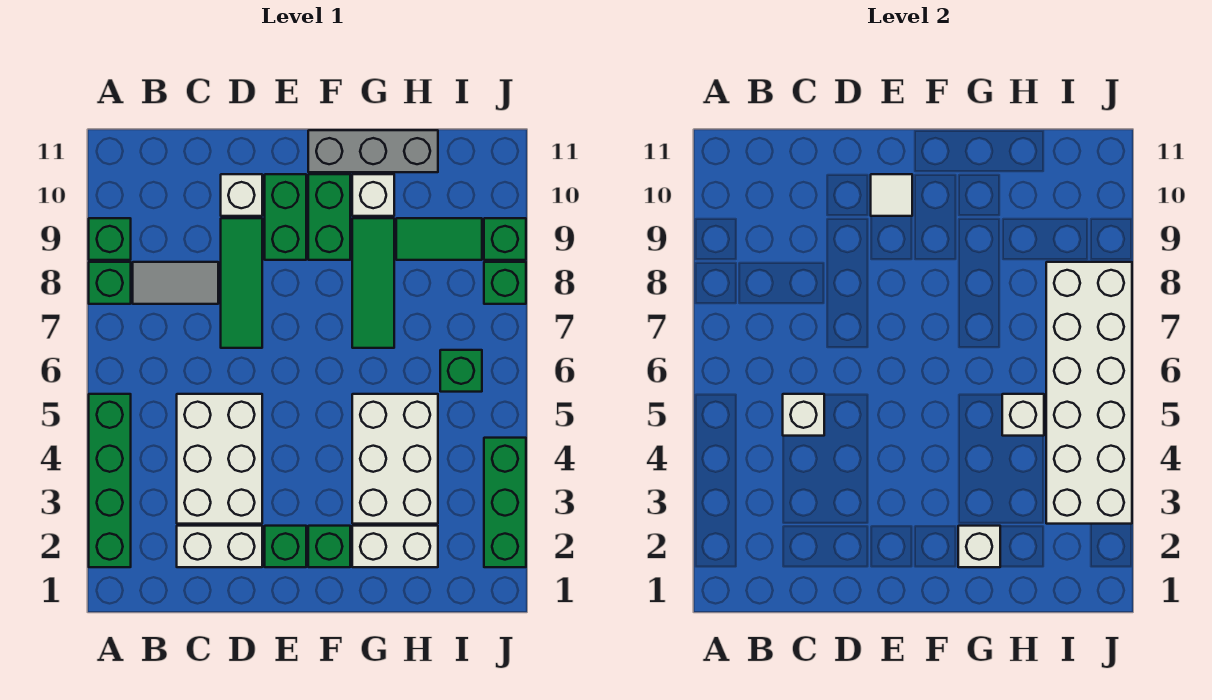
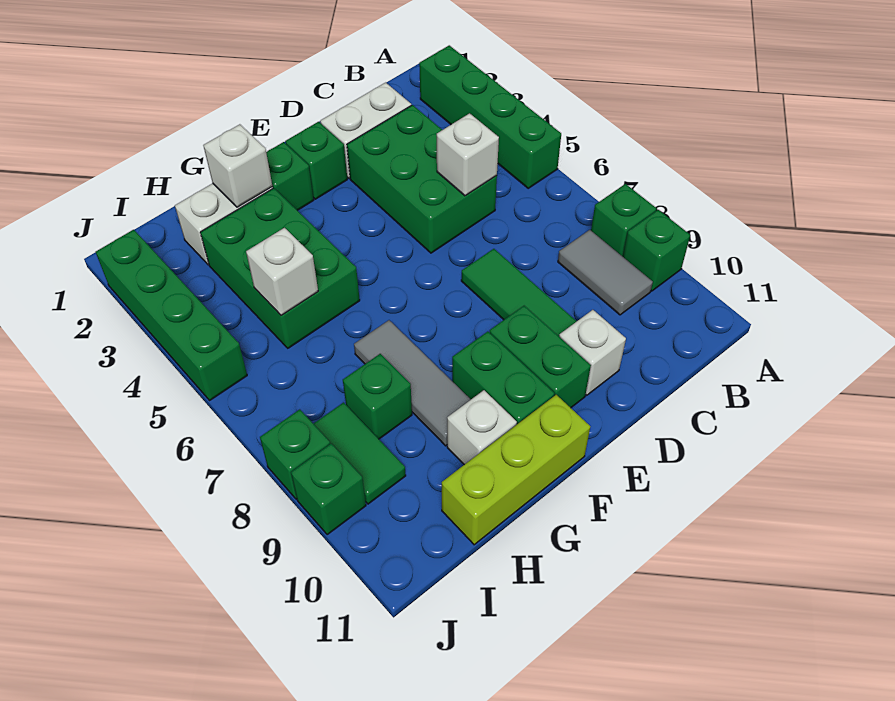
grey 1x2 tile [133,262,218,304] -> grey 1x2 tile turned to [558,230,653,315]
white 2x3 brick [177,394,262,524] -> green 2x3 brick [347,105,497,253]
white 1x1 tile [871,174,912,216] -> none
grey 1x3 brick [308,130,438,172] -> lime 1x3 brick [442,395,590,545]
white 2x3 brick [352,394,438,524] -> green 2x3 brick [200,188,360,348]
green 1x3 tile [352,218,394,348] -> grey 1x3 tile [354,320,471,446]
green 1x2 tile [396,218,482,260] -> green 1x2 tile turned to [314,403,406,504]
white 2x6 brick [1046,262,1132,524] -> none
green 1x1 brick [440,350,482,392] -> green 1x1 brick moved to [343,354,412,439]
green 1x3 brick [484,438,526,567] -> green 1x4 brick [96,230,247,400]

